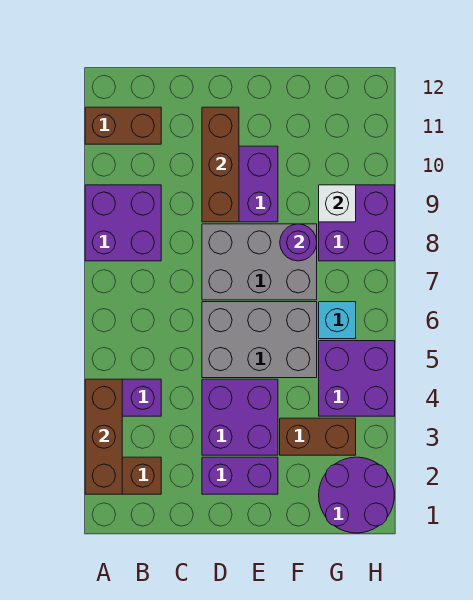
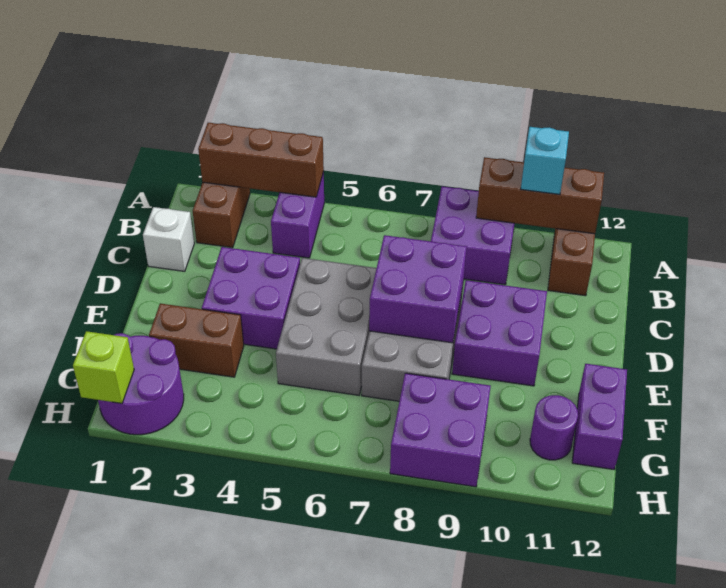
purple 1x2 brick [202,457,278,494] -> purple 1x2 brick moved to [572,364,627,469]
brown 1x3 brick [202,107,239,222] -> brown 1x3 brick moved to [476,157,604,234]
brown 1x2 brick [280,418,356,455] -> brown 1x2 brick turned to [149,303,244,377]
purple 1x1 round brick [280,224,317,261] -> purple 1x1 round brick moved to [530,395,578,460]
purple 2x2 brick [319,341,395,416] -> purple 2x2 brick moved to [369,235,467,343]
cyan 1x1 brick [319,302,356,339] -> cyan 1x1 brick moved to [521,127,569,194]
white 1x1 brick [319,185,356,222] -> white 1x1 brick moved to [143,207,194,271]
none -> lime 1x1 brick [73,331,134,403]

